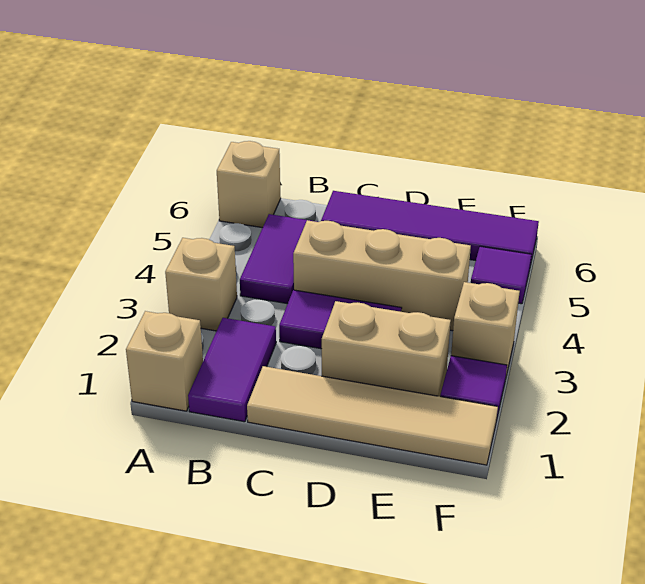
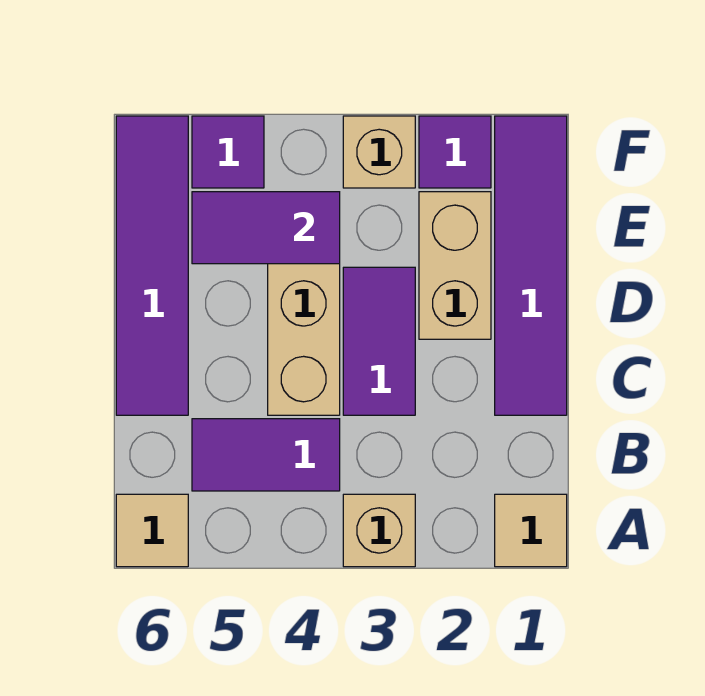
tan 1x1 brick [126,311,203,411] -> tan 1x1 tile [495,494,567,567]
tan 1x1 brick [217,141,281,228] -> tan 1x1 tile [116,494,188,567]
purple 1x2 tile [188,318,276,422] -> purple 1x2 tile moved to [192,192,340,264]
tan 1x4 tile [247,366,498,465] -> purple 1x4 tile [495,116,567,415]

